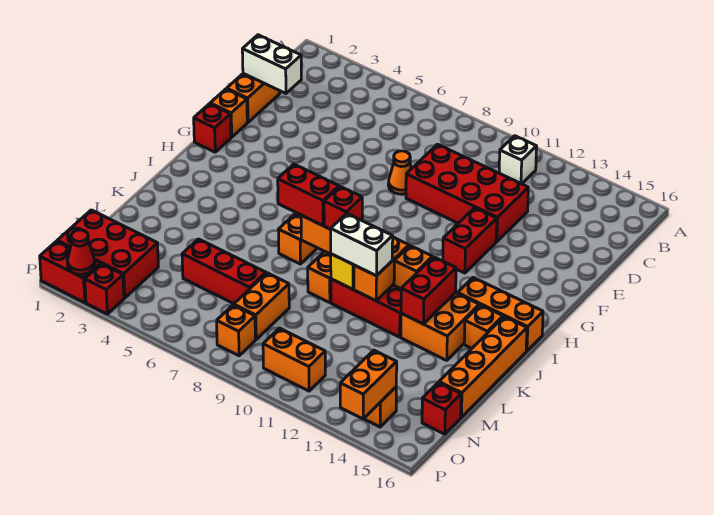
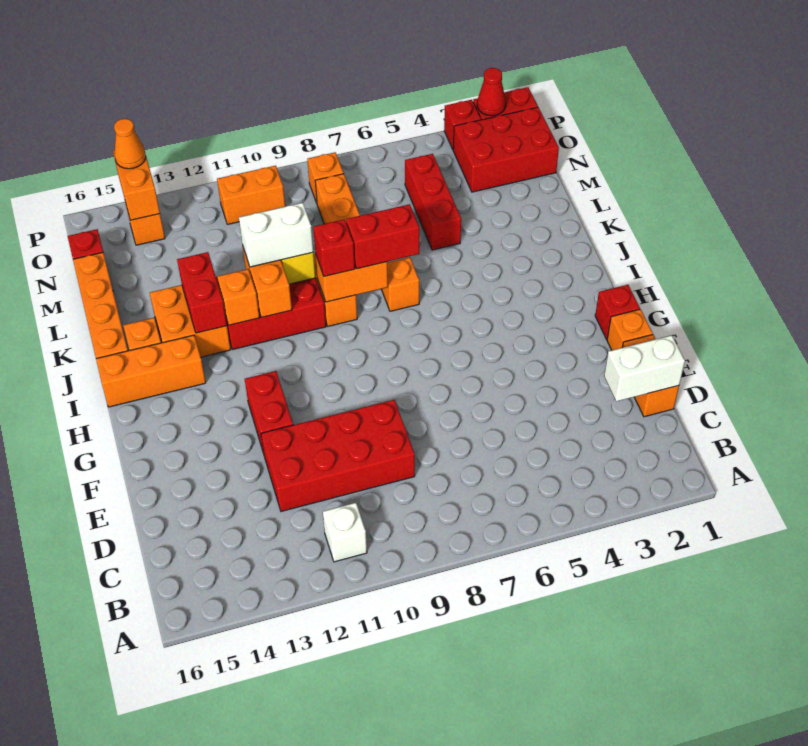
orange 1x1 cone [388,151,412,194] -> orange 1x1 cone moved to [114,119,146,169]
red 1x3 brick [182,239,266,304] -> red 1x3 brick turned to [405,154,461,250]

